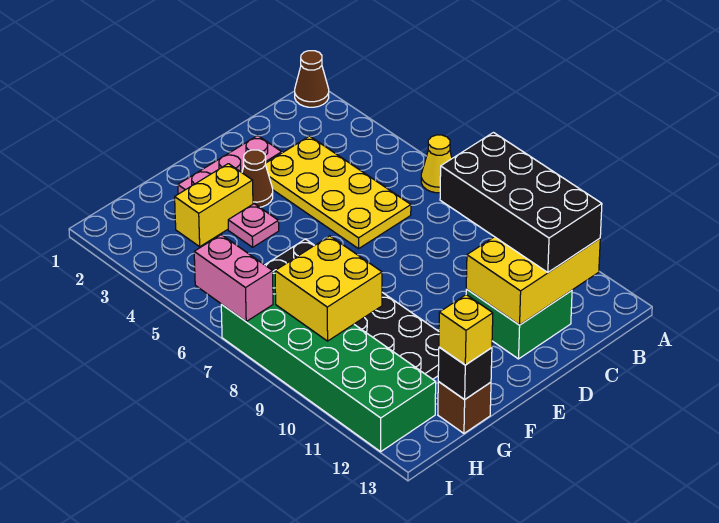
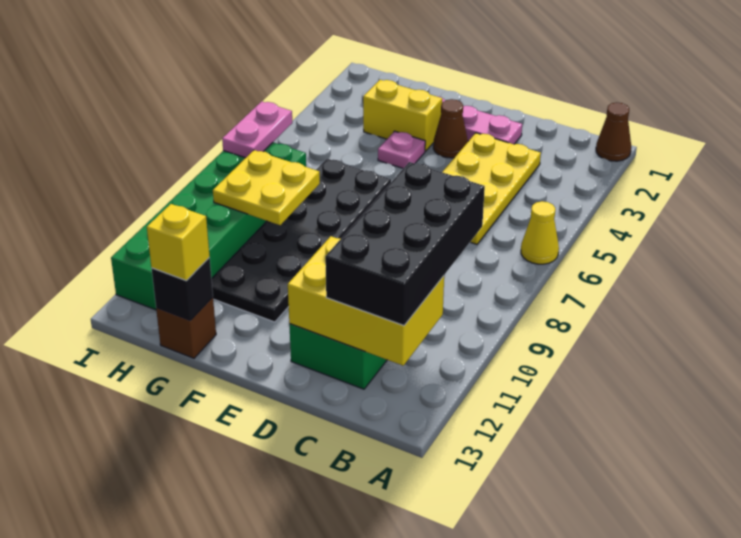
yellow 2x2 brick [275,236,382,341] -> yellow 2x2 plate [213,150,320,225]
pink 1x2 brick [194,235,273,321] -> pink 1x2 plate [222,101,292,158]

